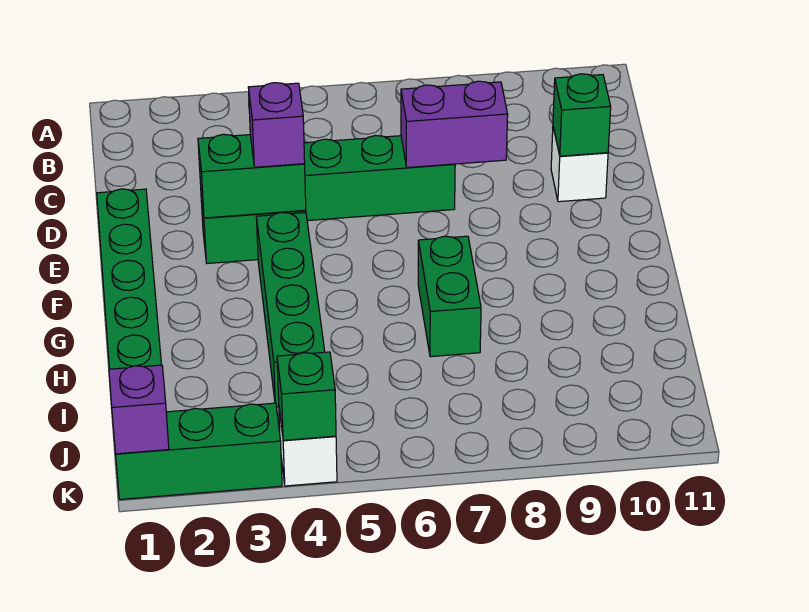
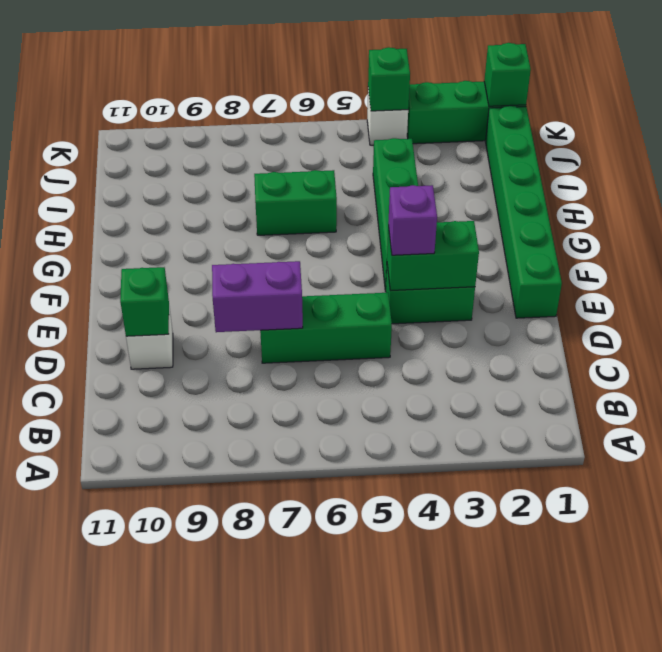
green 1x2 brick [418,236,481,357] -> green 1x2 brick turned to [254,170,337,235]
purple 1x1 brick [109,365,169,454] -> green 1x1 brick [484,43,531,106]

